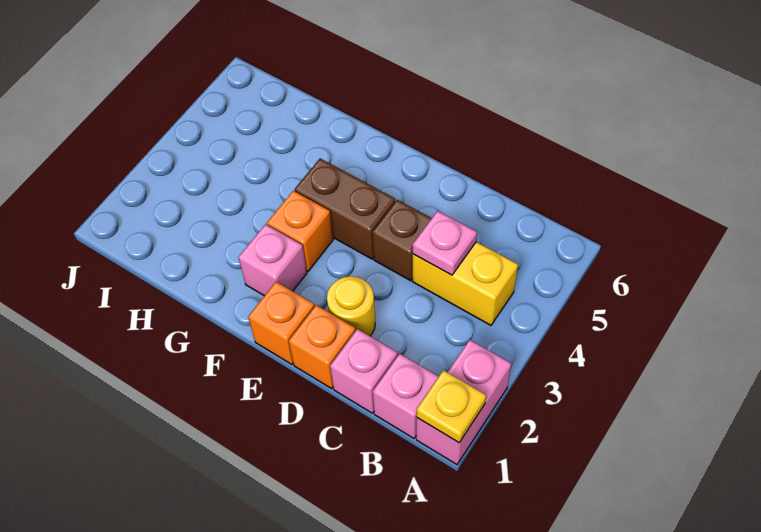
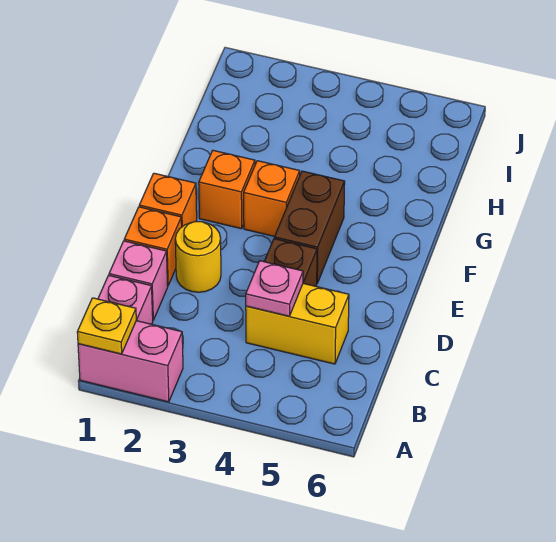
yellow 1x2 brick [413,242,518,325] -> yellow 1x2 brick turned to [246,283,349,364]
pink 1x1 brick [238,224,307,296] -> orange 1x1 brick [199,150,255,229]

